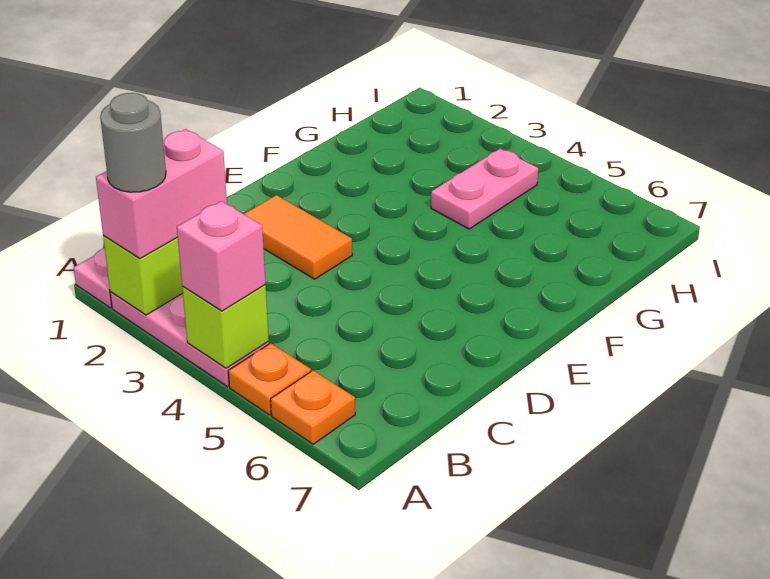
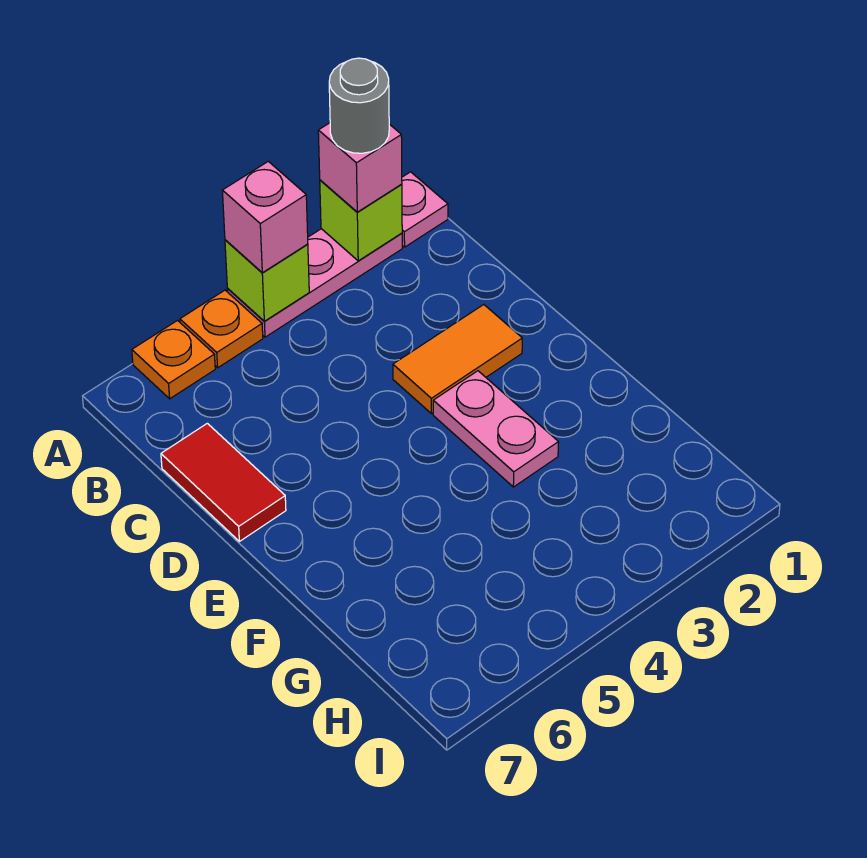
pink 1x2 brick [96,129,227,259] -> pink 1x1 brick [318,123,402,212]
none -> red 1x2 tile [161,423,286,541]
pink 1x2 plate [431,149,538,229] -> pink 1x2 plate moved to [433,371,559,487]

